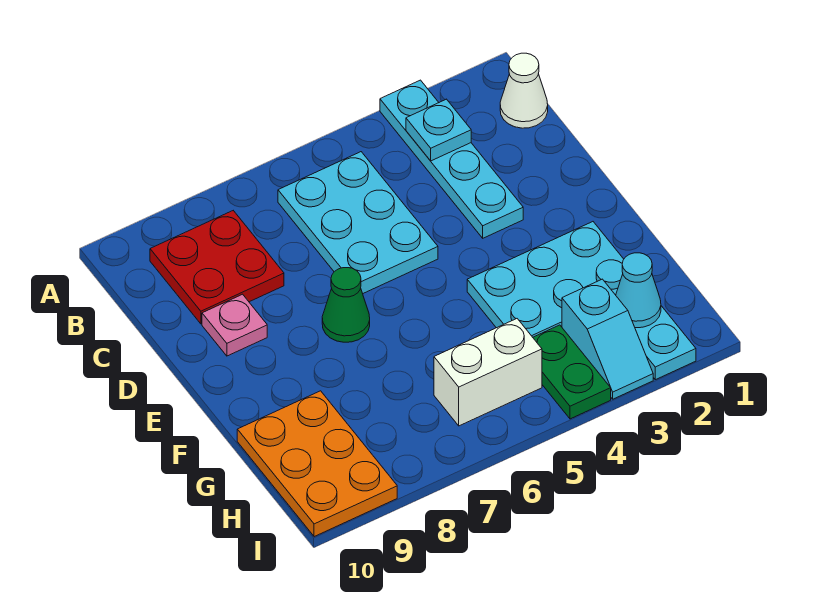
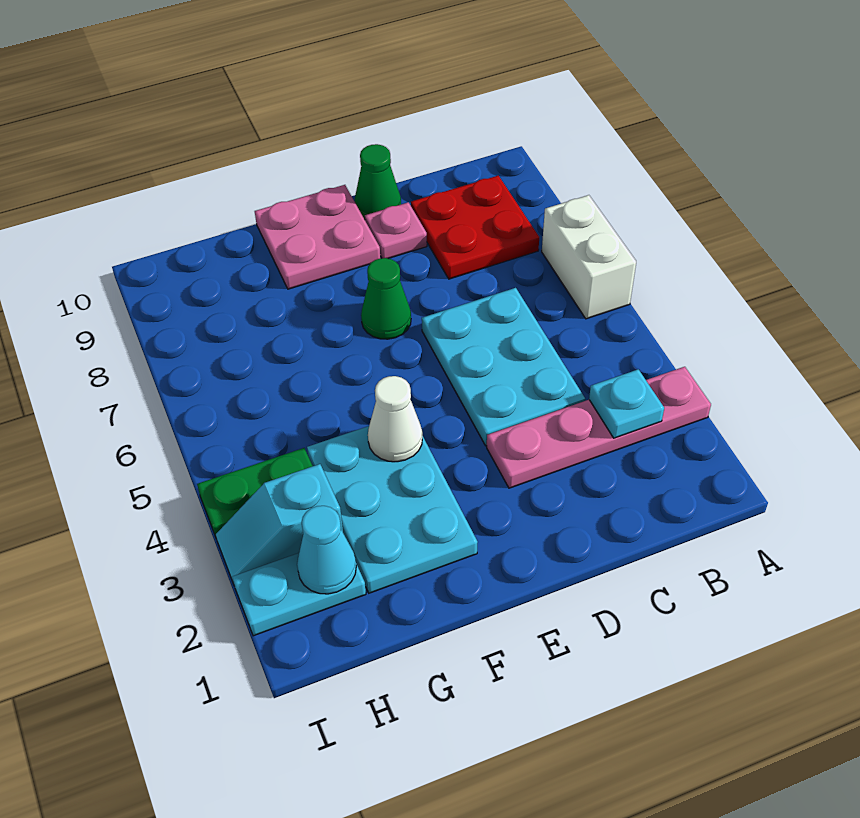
cyan 1x4 plate [380,80,523,238] -> pink 1x4 plate [487,367,711,488]
white 1x1 cone [500,53,548,128] -> white 1x1 cone moved to [368,376,422,462]
cyan 2x3 plate [278,152,438,293] -> cyan 2x3 plate turned to [422,288,585,446]
none -> green 1x1 cone [355,144,401,220]
none -> pink 2x2 plate [255,185,380,289]
orange 2x3 plate [237,391,397,537] -> none
white 1x2 brick [434,319,542,426] -> white 1x2 brick moved to [542,195,636,319]

